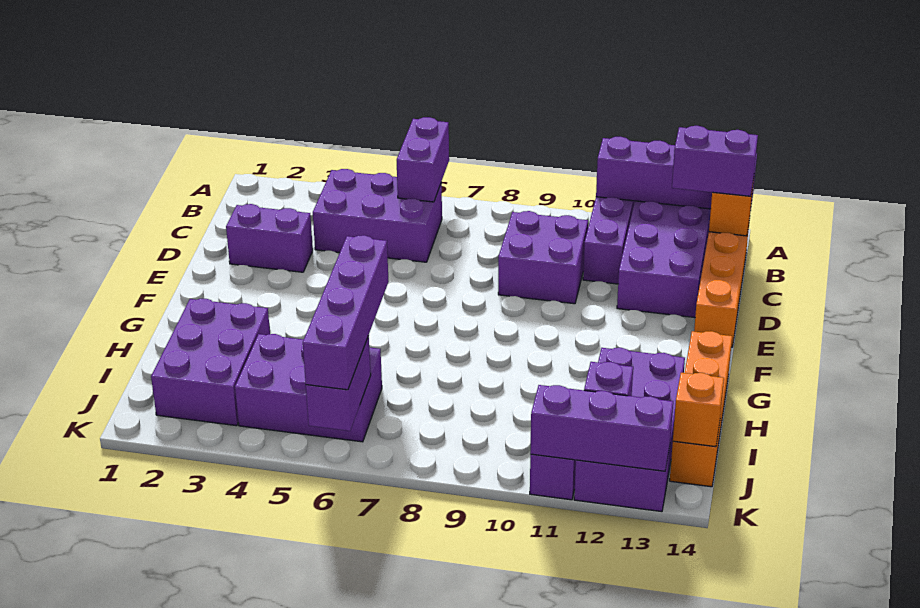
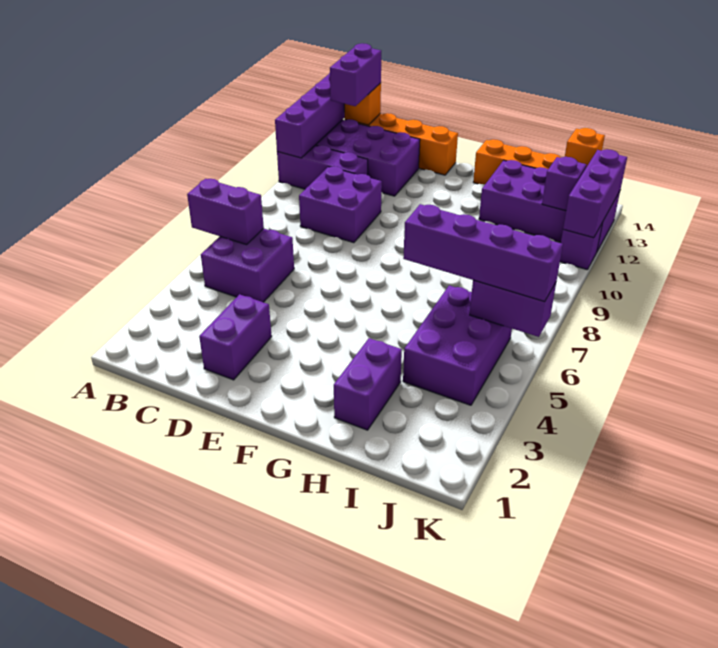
purple 2x3 brick [313,169,442,262] -> purple 2x2 brick [201,228,294,302]
purple 2x3 brick [151,299,270,426] -> purple 1x2 brick [334,338,402,430]

